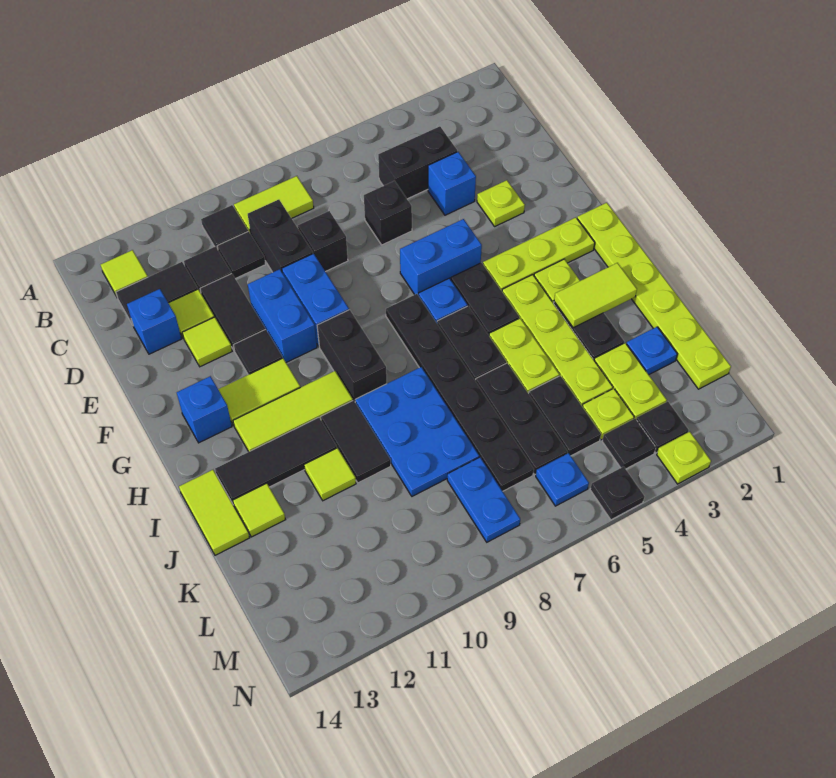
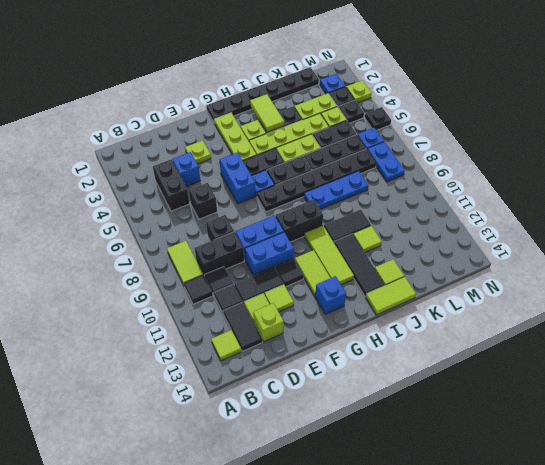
blue 1x1 brick [127,289,181,354] -> lime 1x1 brick [253,303,284,342]
lime 1x6 plate [577,203,731,389] -> black 1x6 plate [206,67,319,122]
blue 2x3 plate [355,367,479,496] -> blue 1x3 plate [304,171,368,209]
blue 1x1 plate [626,327,677,375] -> blue 1x1 plate moved to [320,74,345,94]
blue 1x2 plate [447,457,520,542] -> blue 1x2 plate turned to [367,142,405,182]

